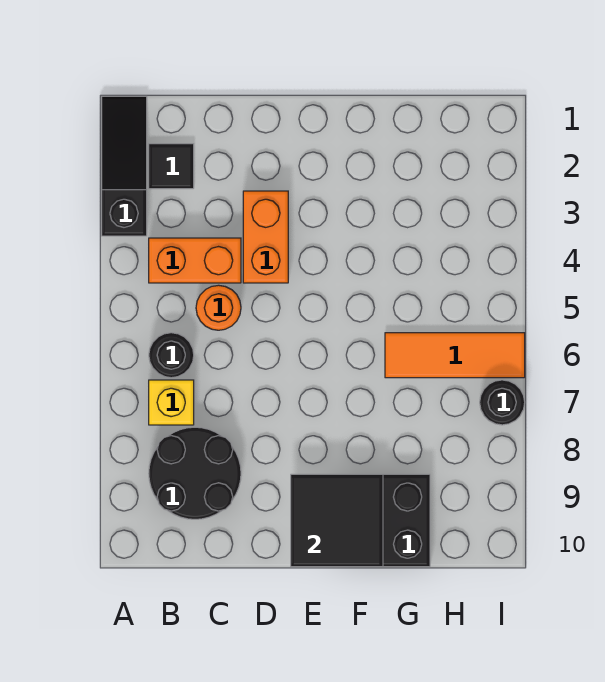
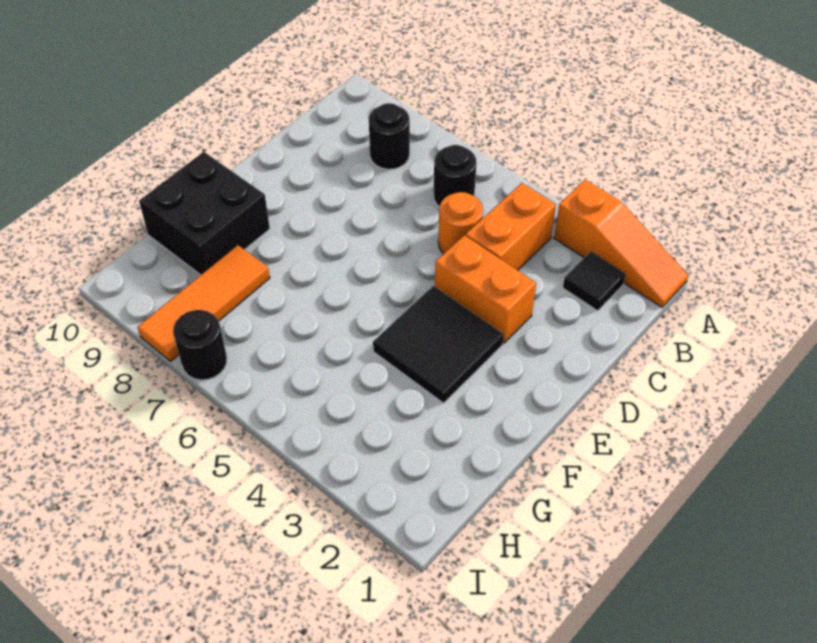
black 1x3 slope [102,96,147,236] -> orange 1x3 slope [554,180,688,307]
yellow 1x1 brick [149,380,194,425] -> none
black 2x2 round brick [149,427,241,519] -> black 1x1 round brick [369,103,410,169]
black 2x2 tile [291,474,383,567] -> black 2x2 tile moved to [373,286,504,403]
orange 1x3 tile [385,333,525,378] -> orange 1x3 tile moved to [138,245,270,361]

